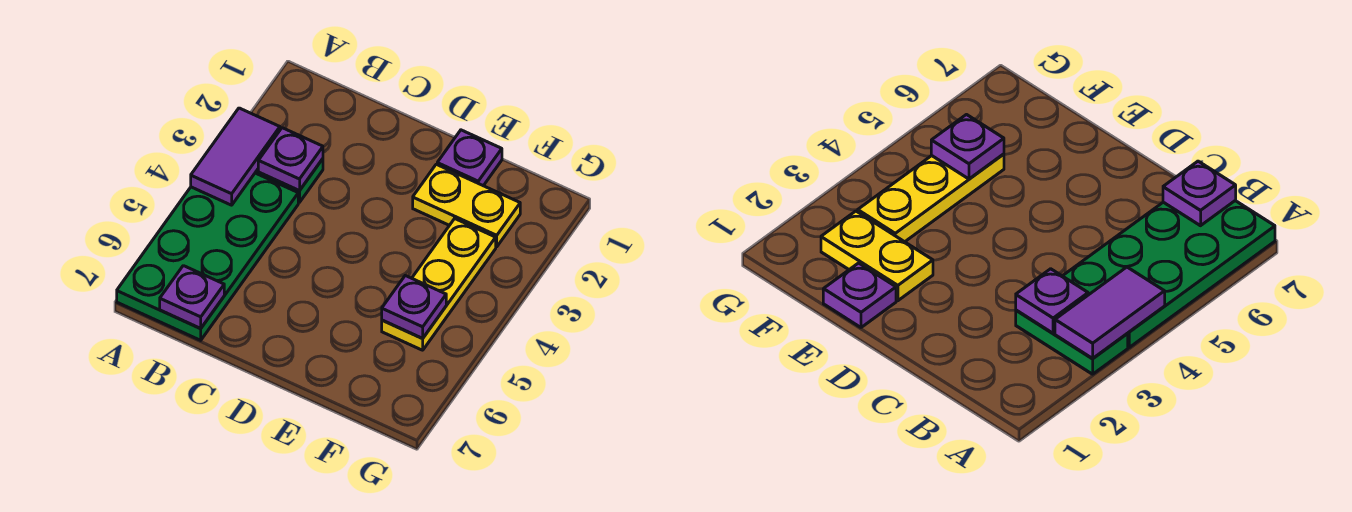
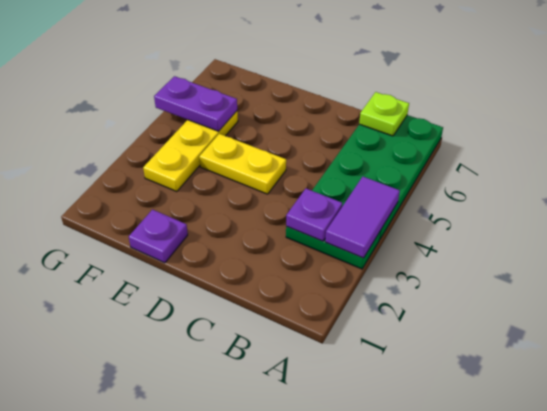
purple 1x1 plate [160,266,224,328] -> lime 1x1 plate [359,92,409,136]
yellow 1x2 plate [413,164,520,247] -> yellow 1x2 plate moved to [199,134,286,194]
purple 1x1 plate [382,276,446,338] -> purple 1x2 plate [154,76,237,131]

